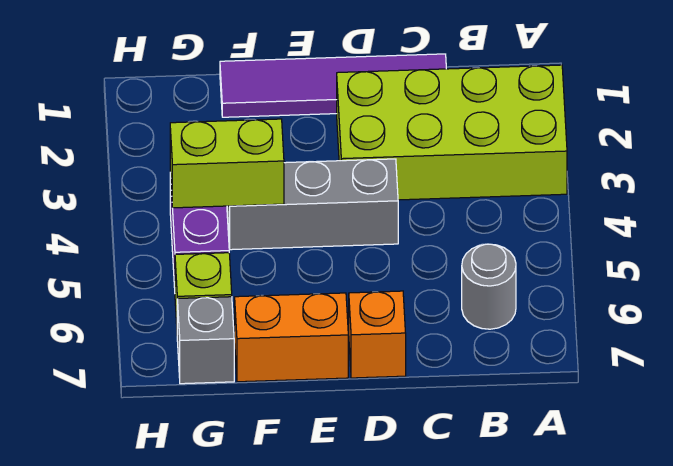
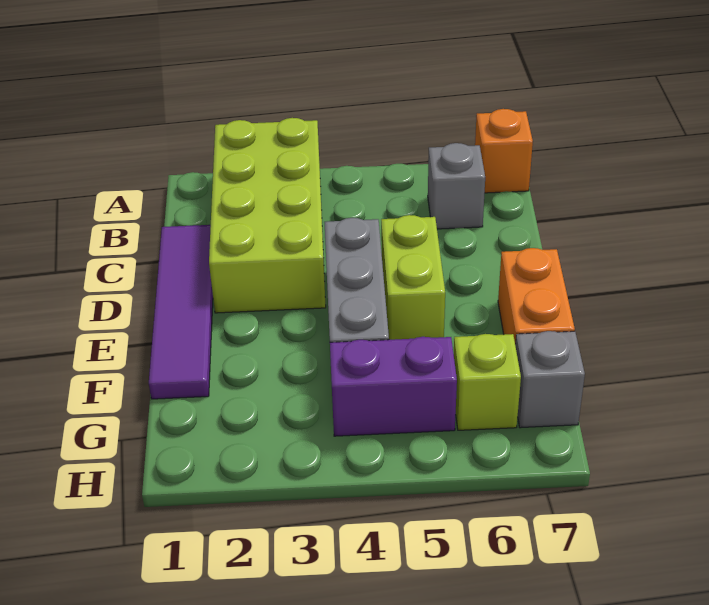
grey 1x1 round brick [462,244,516,329] -> grey 1x1 brick [428,143,485,229]
orange 1x1 brick [349,291,406,378] -> orange 1x1 brick moved to [475,109,533,193]
lime 1x2 brick [170,119,284,208] -> lime 1x2 brick moved to [381,215,445,340]

